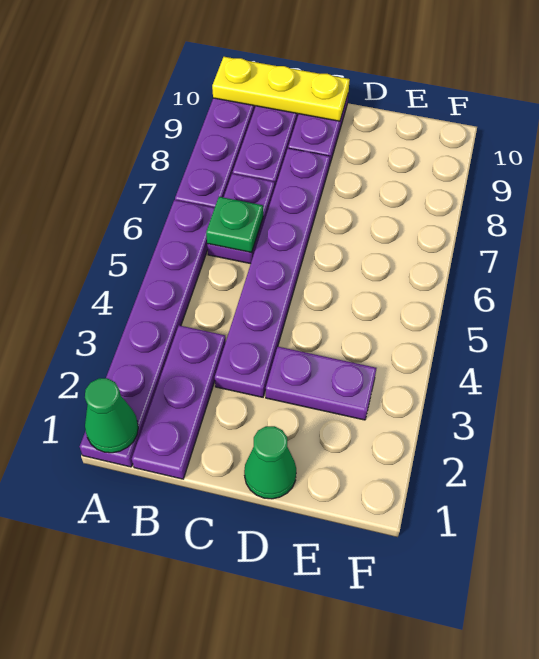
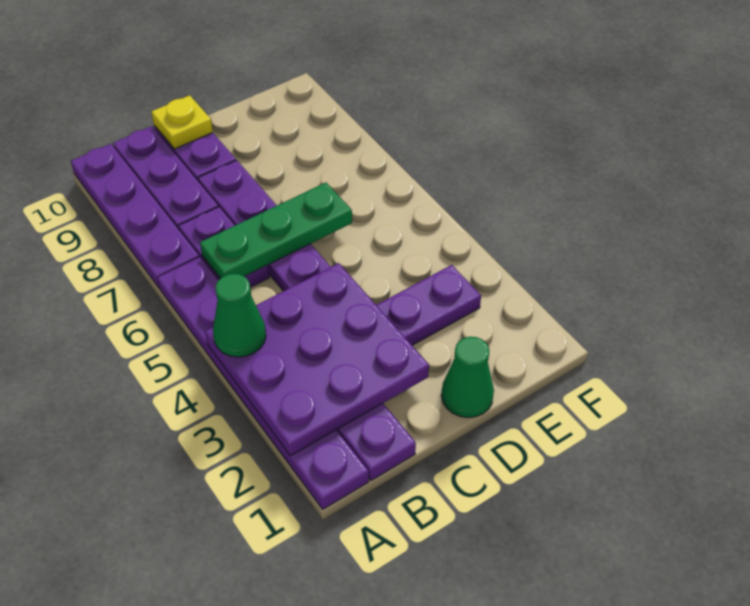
green 1x1 cone [85,378,138,453] -> green 1x1 cone moved to [213,274,266,357]
none -> purple 3x3 plate [205,263,429,456]
yellow 1x3 plate [212,57,350,121] -> yellow 1x1 plate [151,95,213,149]
green 1x1 plate [206,197,263,253] -> green 1x3 plate [200,183,352,279]

